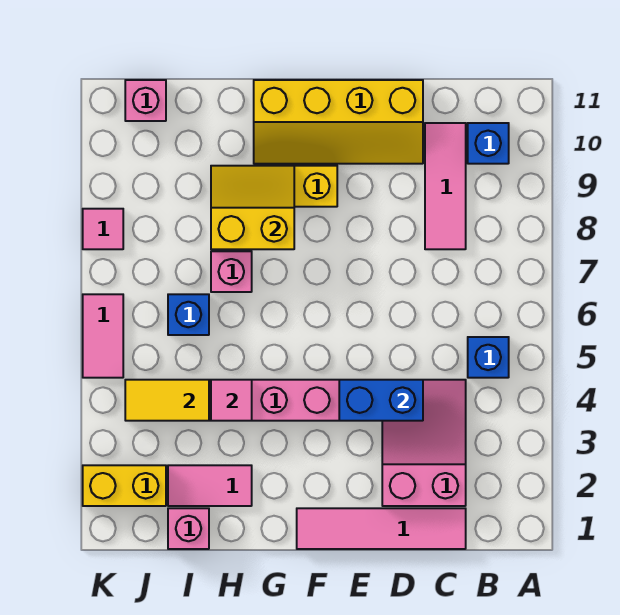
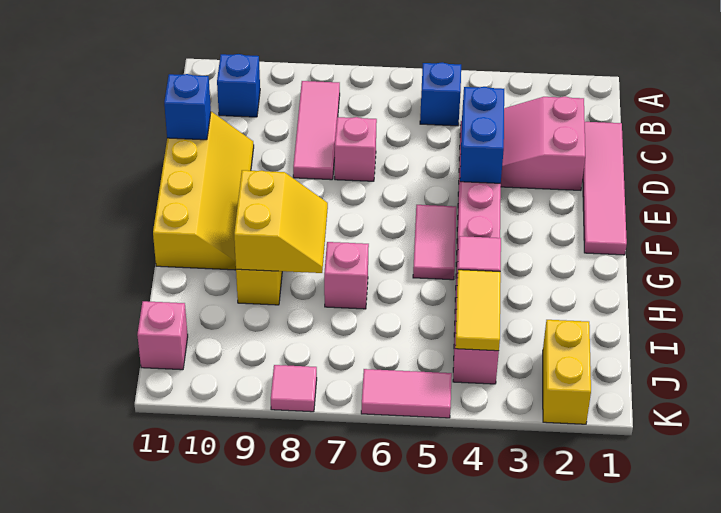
pink 1x3 tile [425,123,466,249] -> pink 1x3 tile turned to [293,81,340,180]
yellow 2x2 slope [211,166,294,249] -> yellow 2x2 slope turned to [234,170,328,273]
pink 1x2 tile [168,465,252,506] -> pink 1x2 tile moved to [413,205,456,280]
pink 1x1 brick [168,508,209,549] -> pink 1x1 brick moved to [335,117,377,181]
blue 1x1 brick [168,294,209,335] -> blue 1x1 brick moved to [164,74,211,140]

